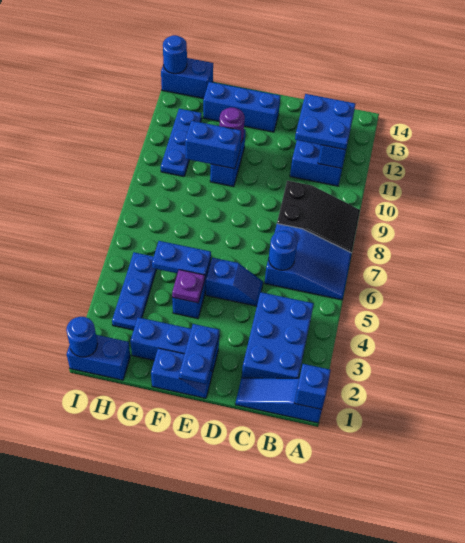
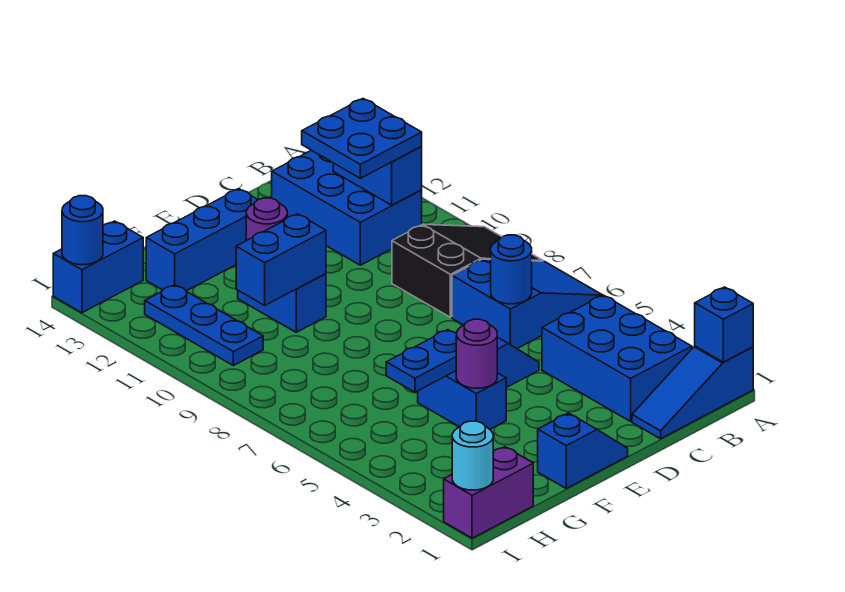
blue 1x2 plate [179,324,220,384] -> none
blue 1x3 brick [130,317,219,373] -> none
purple 1x1 plate [172,270,205,303] -> purple 1x1 round brick [456,319,497,388]
blue 1x2 brick [67,335,130,380] -> purple 1x2 brick [444,447,533,538]
blue 1x3 plate [112,252,157,330] -> none
blue 1x1 round brick [66,317,98,357] -> cyan 1x1 round brick [452,421,493,490]

